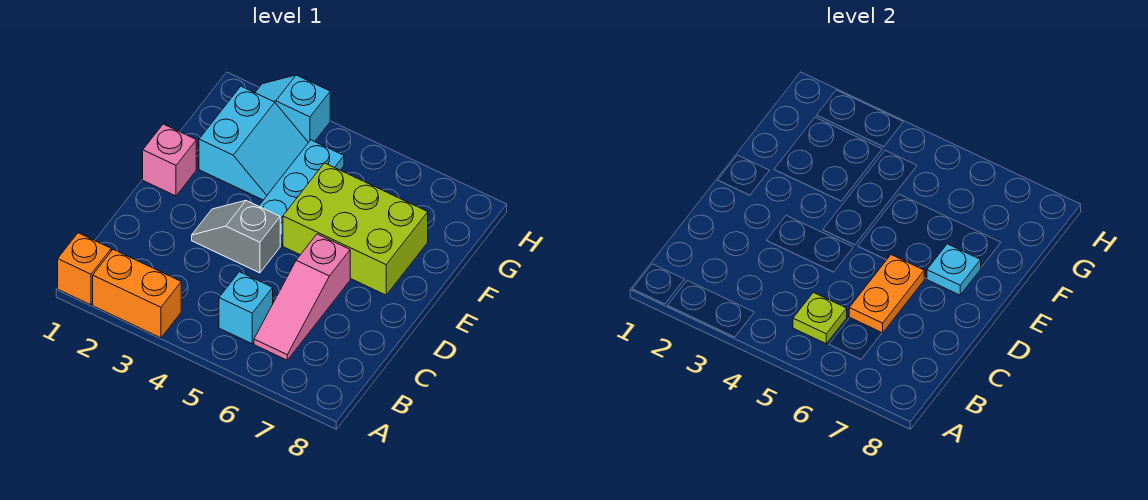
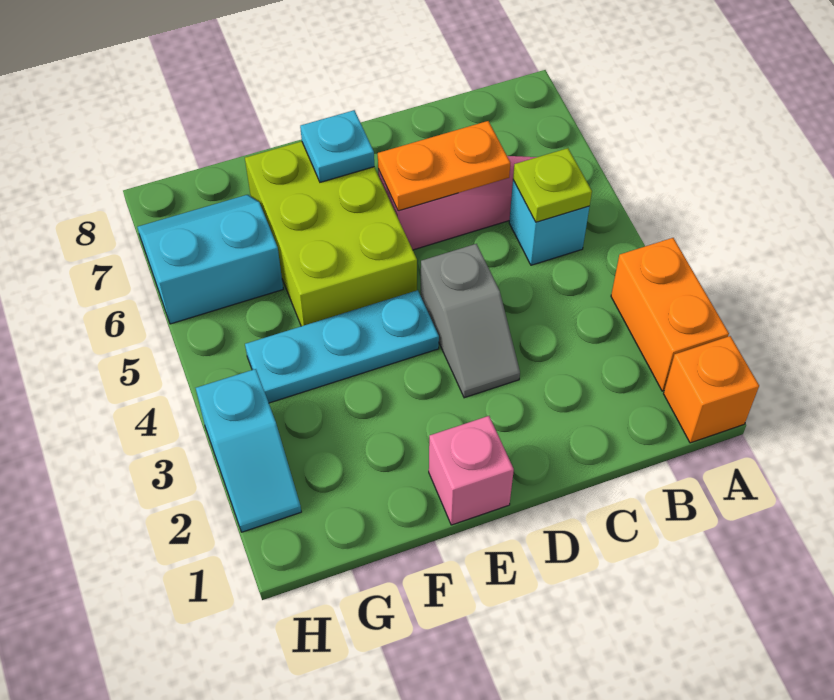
cyan 2x2 slope [199,86,308,200] -> cyan 2x2 slope moved to [138,195,283,324]

